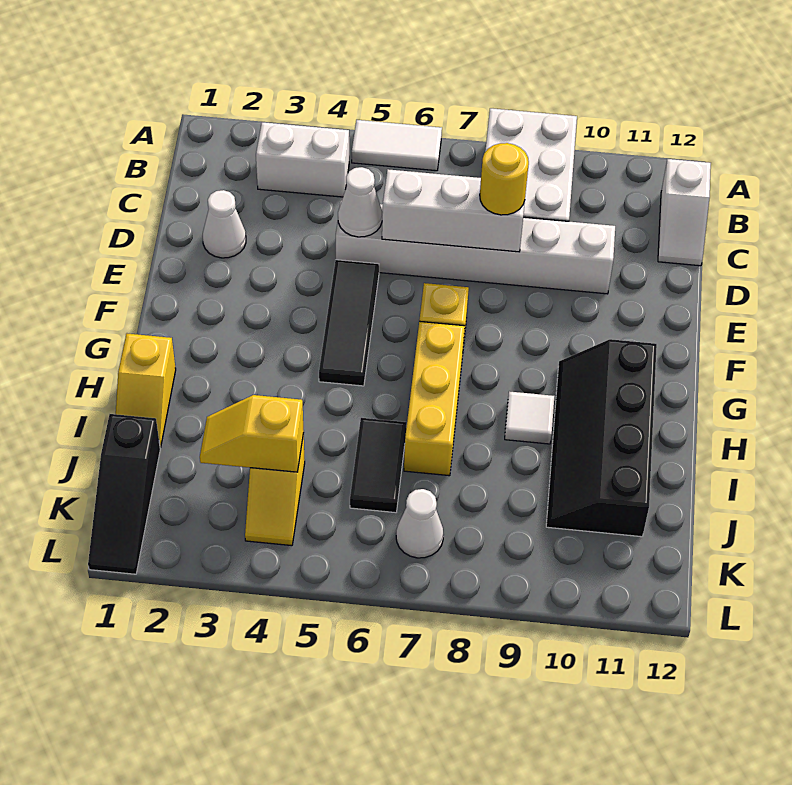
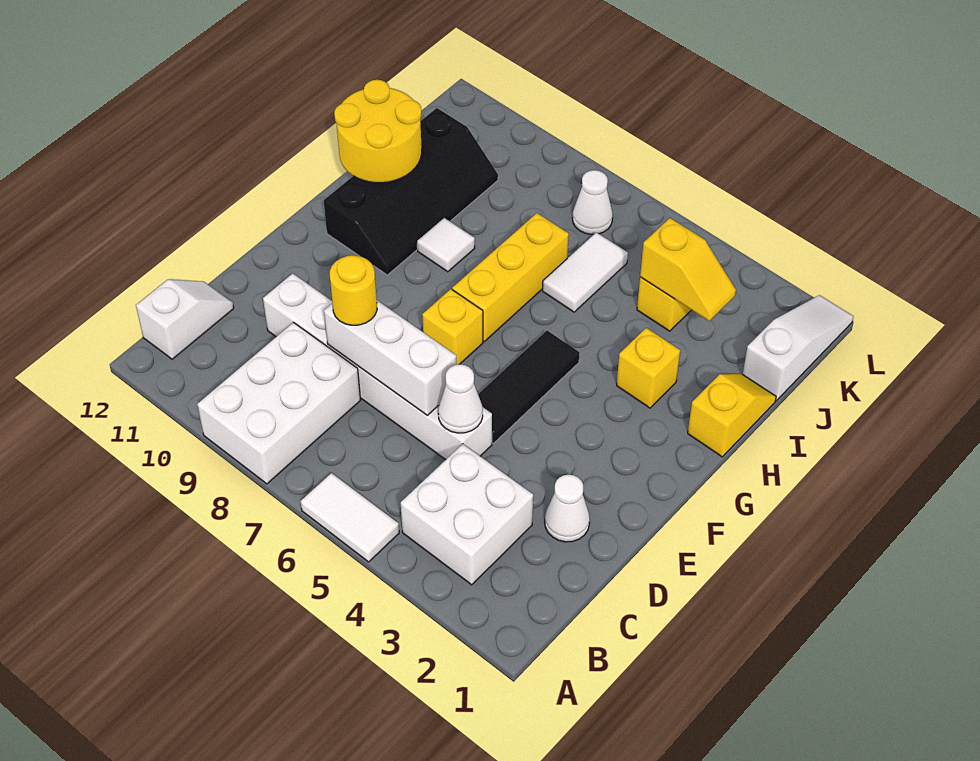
white 1x2 brick [256,122,349,197] -> white 2x2 brick [401,444,533,585]
none -> yellow 1x1 brick [617,328,680,408]
none -> yellow 2x2 round brick [334,80,422,183]
black 1x2 tile [350,418,407,513] -> white 1x2 tile [543,232,628,312]
black 1x3 slope [88,414,160,574] -> white 1x3 slope [743,295,854,401]

